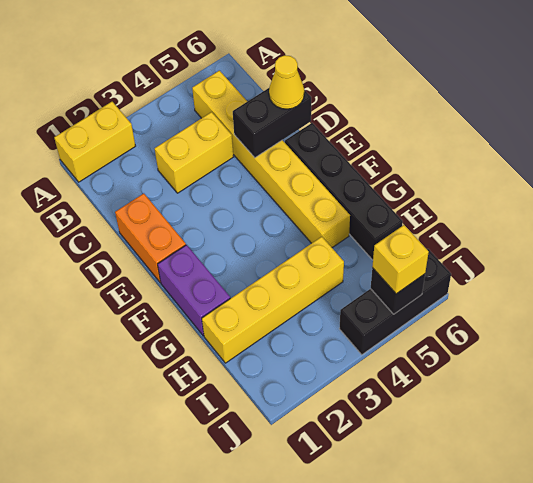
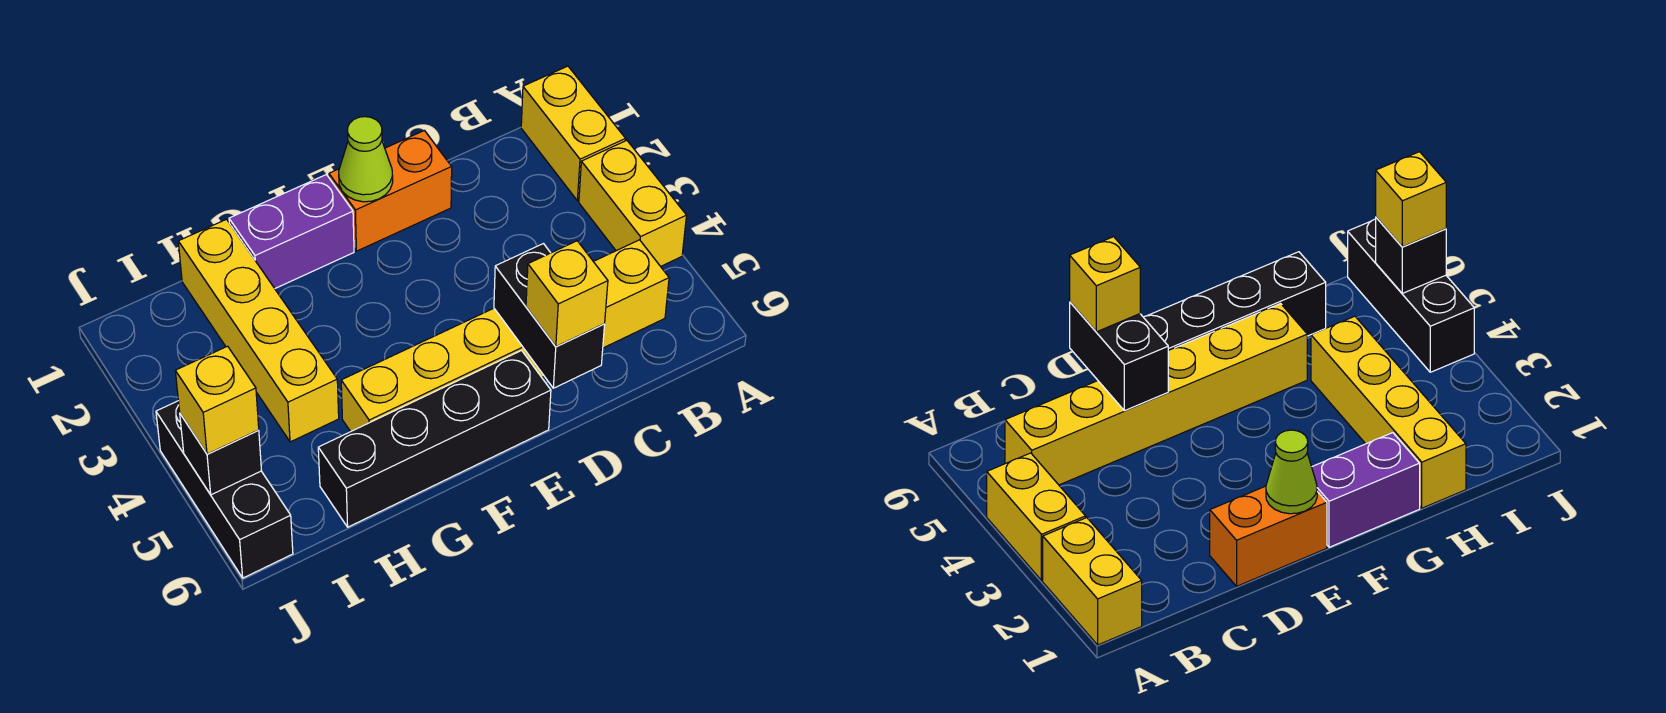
yellow 1x2 brick [155,112,234,193] -> yellow 1x2 brick moved to [579,140,686,266]
yellow 1x1 cone [269,55,304,109] -> yellow 1x1 brick [526,241,608,346]
none -> lime 1x1 cone [339,117,393,202]

